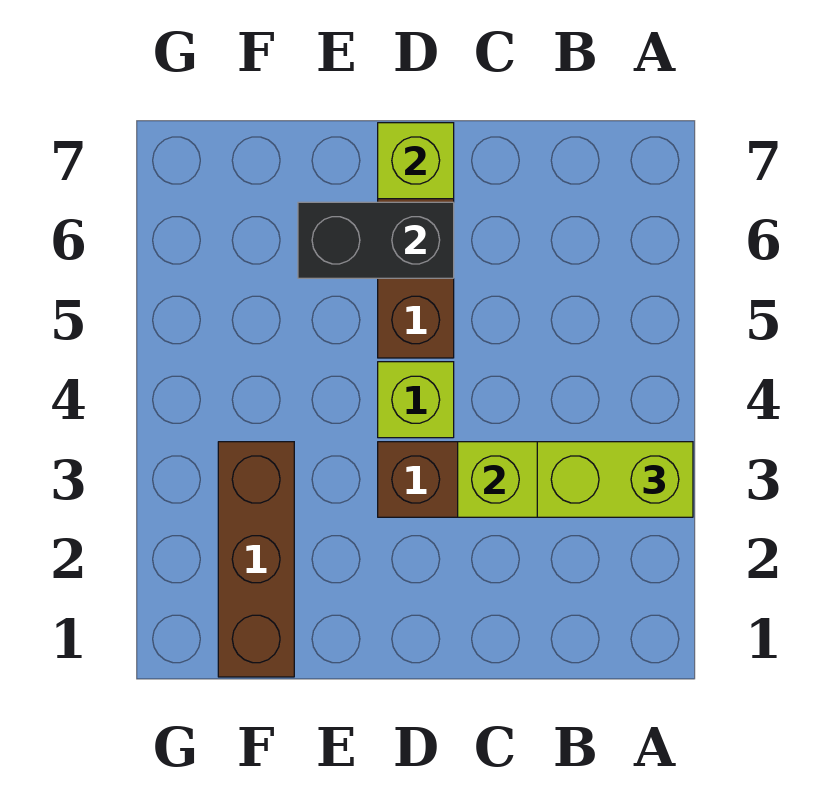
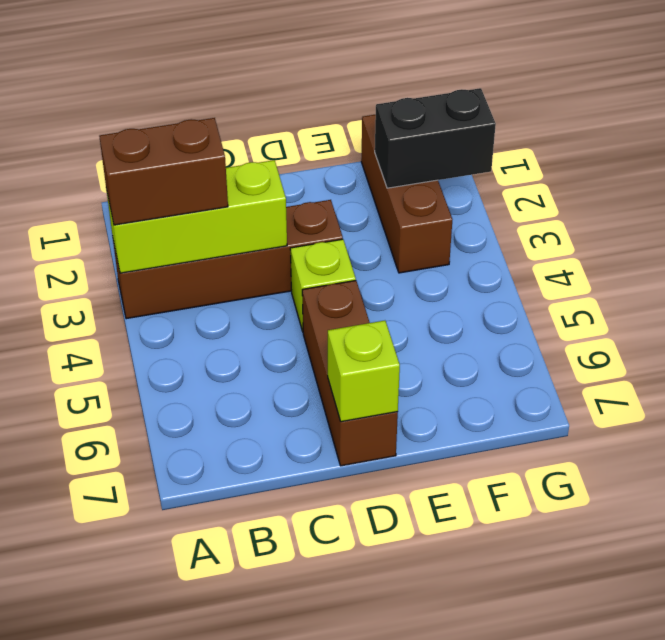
lime 1x2 brick [537,442,693,517] -> brown 1x2 brick [99,118,228,225]
black 1x2 brick [298,202,454,278] -> black 1x2 brick moved to [375,88,496,188]

